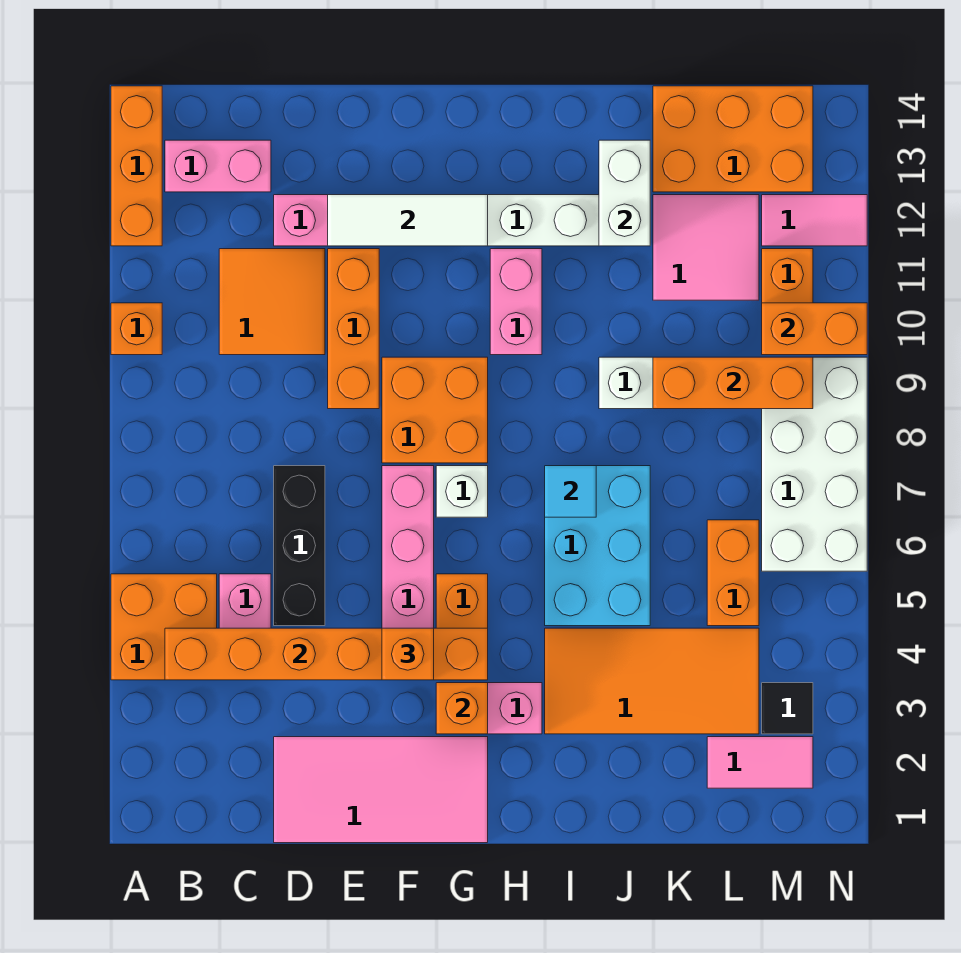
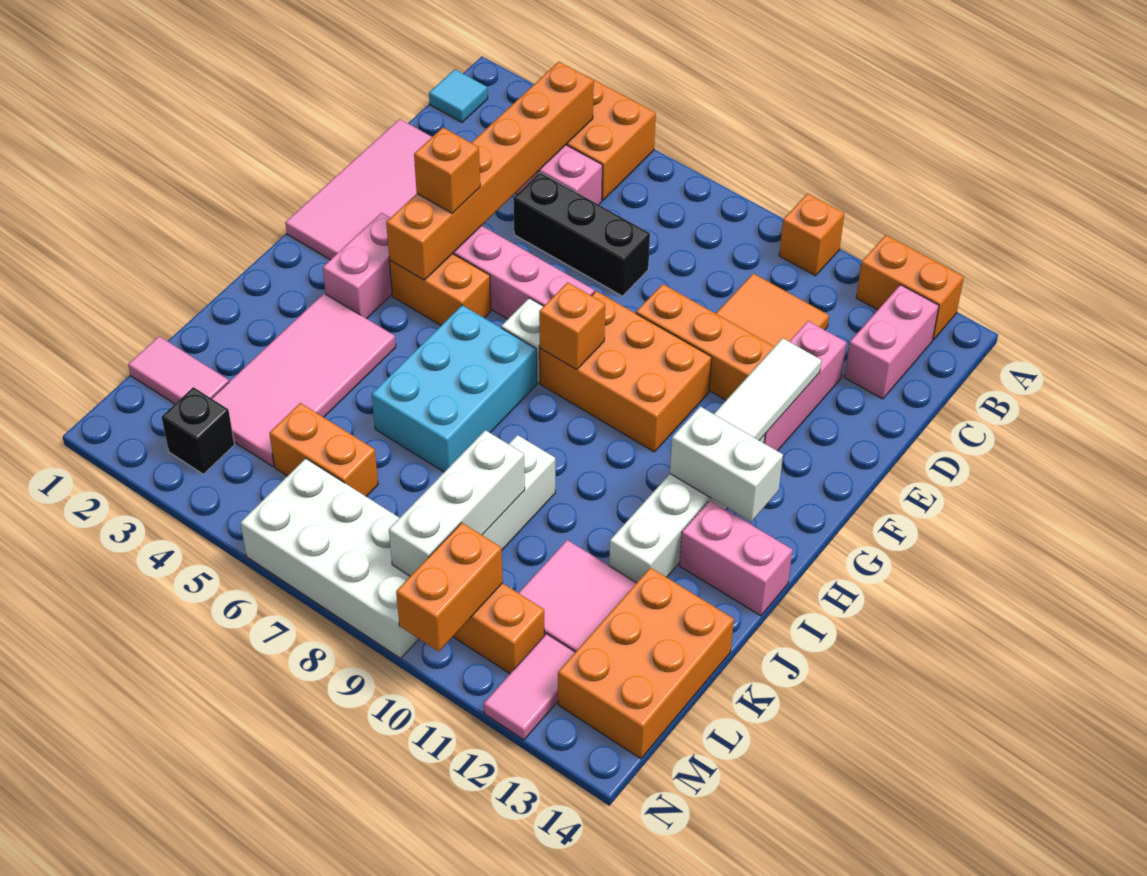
orange 1x3 brick [111,86,162,246] -> orange 1x2 brick [856,235,964,340]
orange 2x2 brick [382,357,488,463] -> orange 2x3 brick [540,291,712,452]
orange 1x1 brick [436,683,488,734] -> orange 1x1 brick moved to [539,282,605,370]
pink 1x2 brick [490,249,542,355] -> pink 1x2 brick moved to [680,500,793,616]
orange 2x4 tile [545,628,759,734] -> pink 2x4 tile [212,293,396,467]
cyan 2x3 brick [545,466,650,626] -> cyan 2x3 brick turned to [372,305,537,472]
cyan 1x1 tile [545,466,596,517] -> cyan 1x1 tile moved to [429,69,488,122]
white 1x2 brick [599,140,650,246] -> white 1x2 brick moved to [670,406,783,522]
orange 1x3 brick [653,357,813,409] -> white 1x3 brick [389,430,525,576]
pink 1x2 tile [707,737,813,788] -> pink 1x2 tile turned to [128,336,229,404]
black 1x1 tile [762,683,813,734] -> black 1x1 brick [162,387,235,474]

